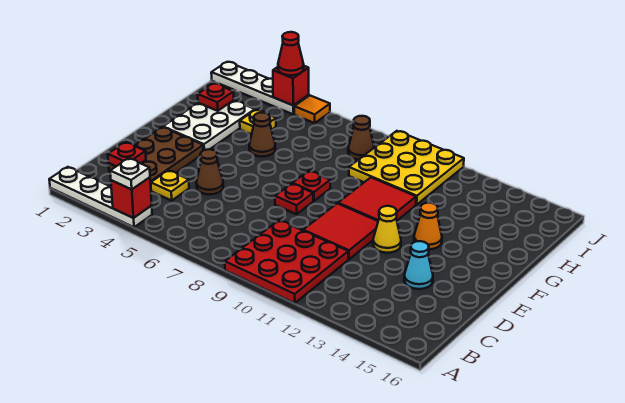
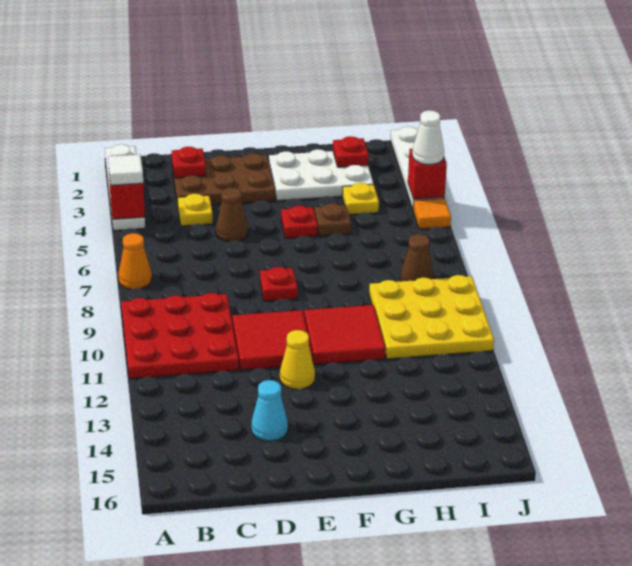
white 1x1 plate [110,158,150,189] -> white 1x1 tile [108,154,143,185]
red 1x1 plate [292,171,330,201] -> red 1x1 plate moved to [281,206,318,238]
orange 1x1 cone [414,203,442,249] -> orange 1x1 cone moved to [118,233,152,289]
brown 1x1 cone [249,113,276,157] -> brown 1x1 plate [315,203,351,236]
red 1x1 cone [278,32,304,75] -> white 1x1 cone [412,110,444,165]

